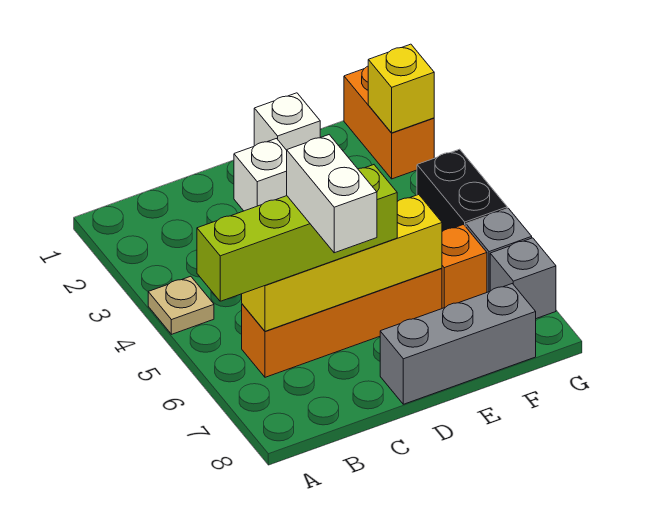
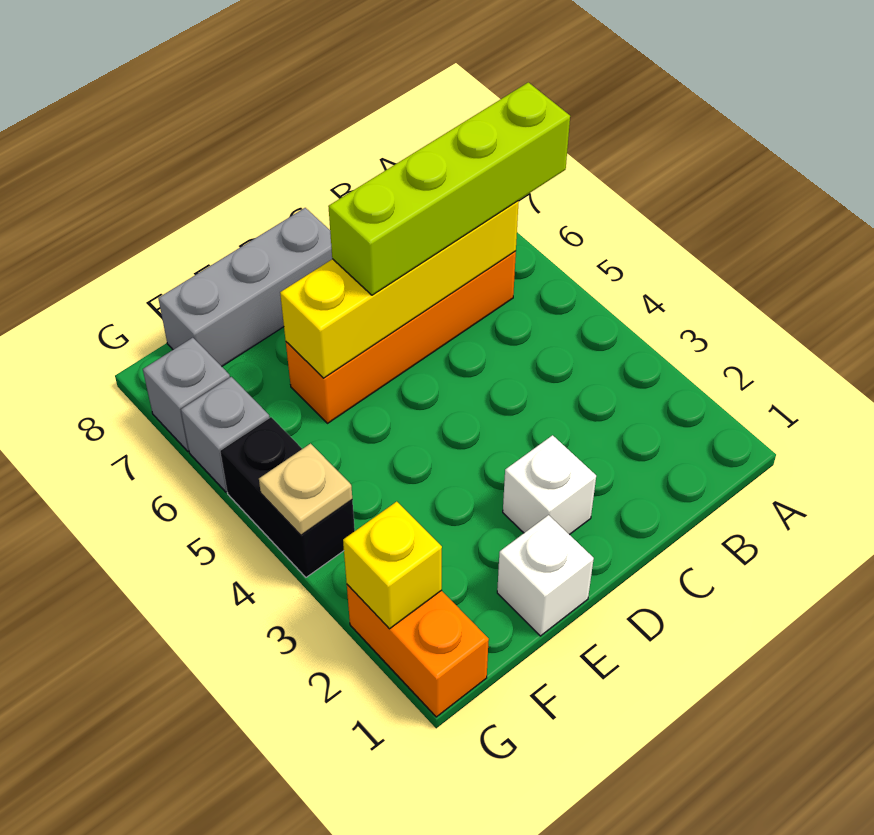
tan 1x1 plate [148,276,214,334] -> tan 1x1 plate moved to [259,444,352,535]
white 1x2 brick [287,135,377,253] -> none
orange 1x1 brick [442,224,487,308] -> none

